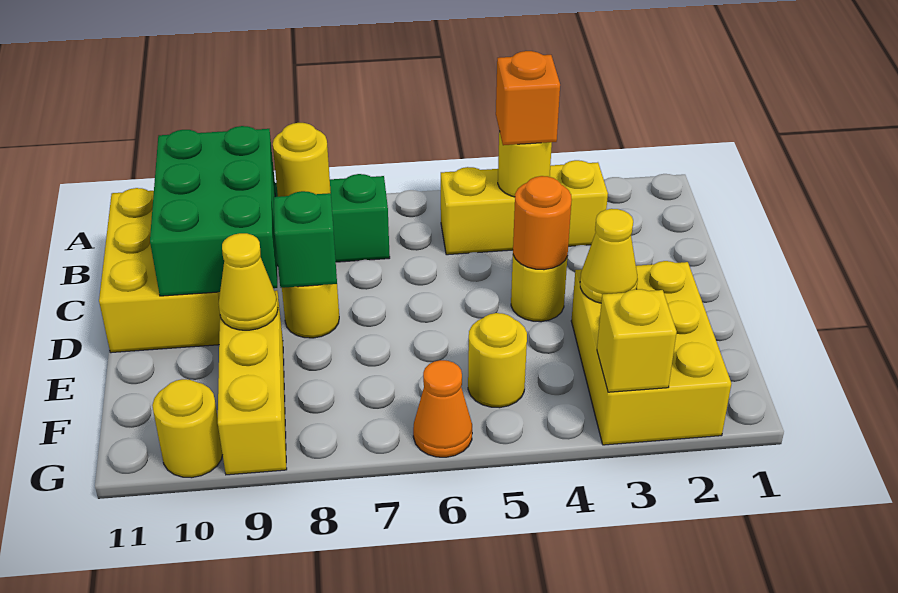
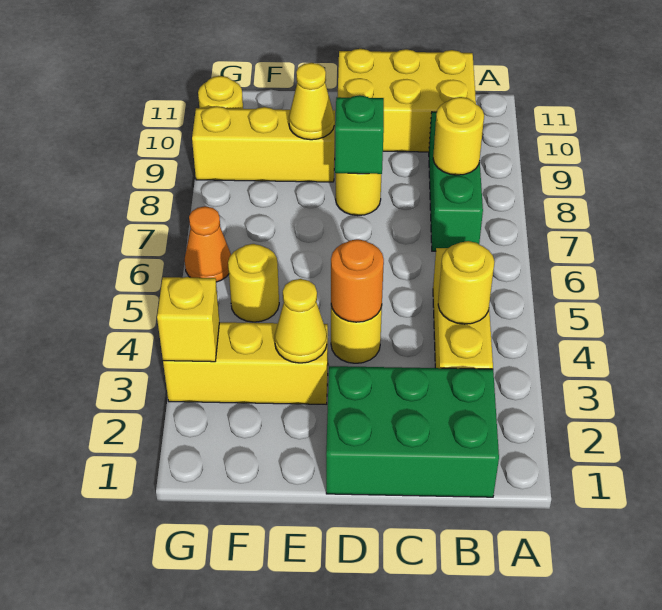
orange 1x1 brick [496,51,560,145] -> none
green 2x3 brick [150,126,277,296] -> green 2x3 brick moved to [326,366,499,497]
yellow 2x3 brick [571,261,731,445] -> yellow 1x3 brick [163,322,328,404]

